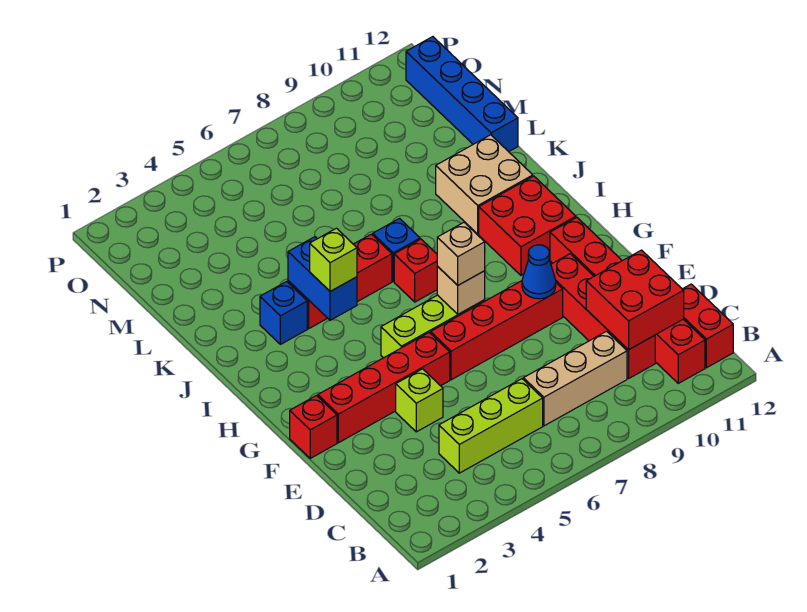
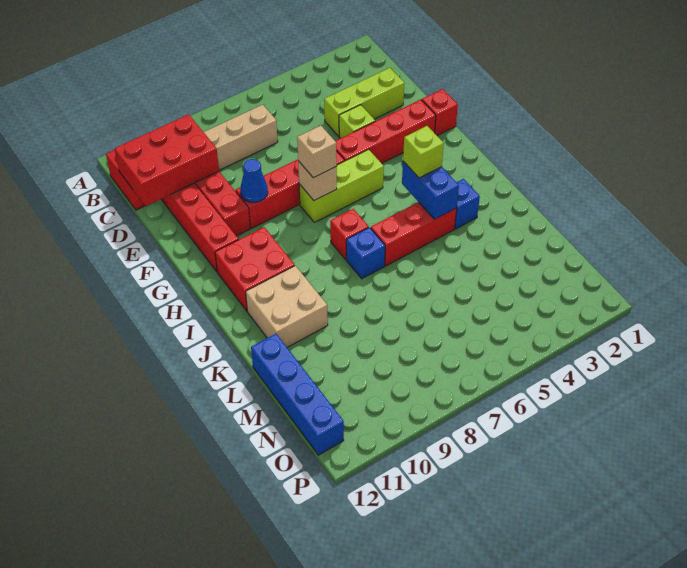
lime 1x3 brick [439,379,543,473] -> lime 1x3 brick moved to [324,68,404,136]
red 2x2 brick [586,250,684,350] -> red 2x3 brick [115,114,219,206]

